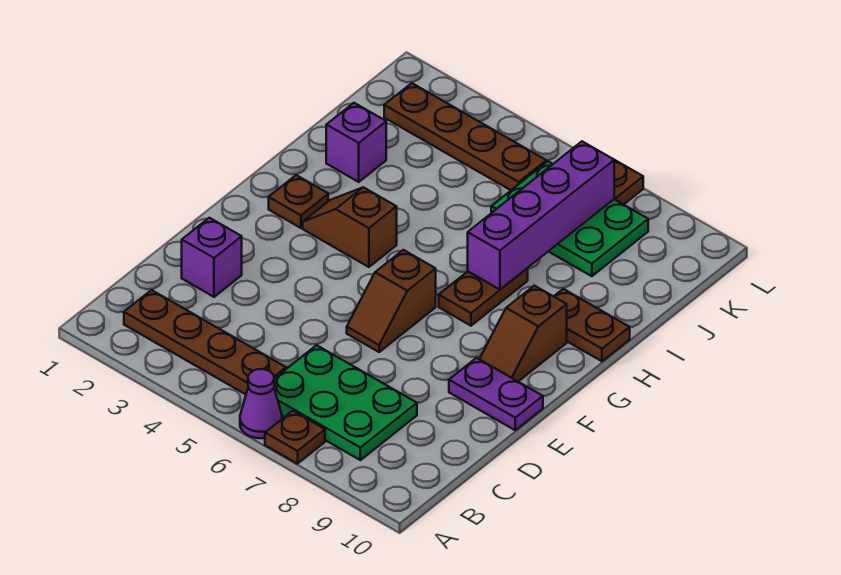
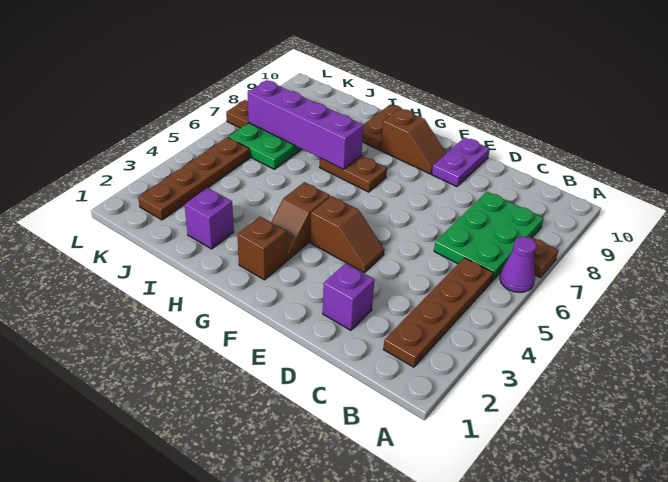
brown 1x2 slope [347,250,436,352] -> brown 1x2 slope moved to [310,196,384,273]
brown 1x1 plate [269,175,328,228] -> brown 1x1 brick [237,217,286,280]

